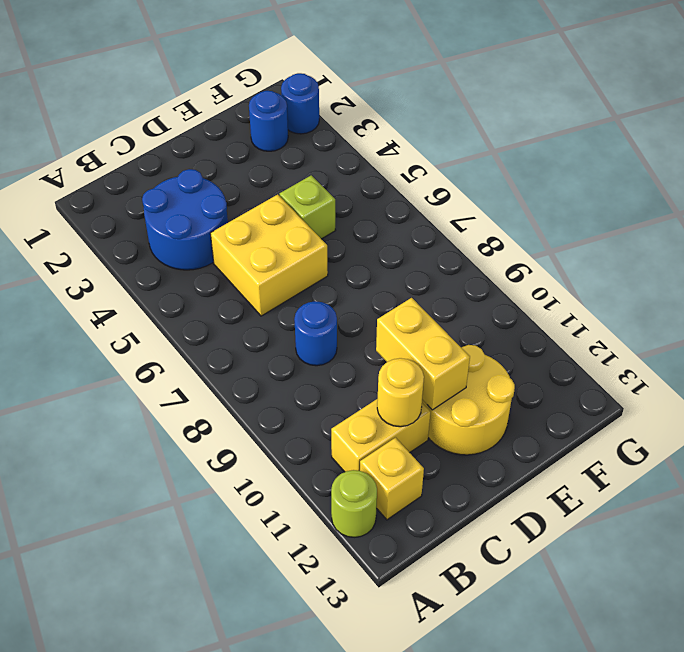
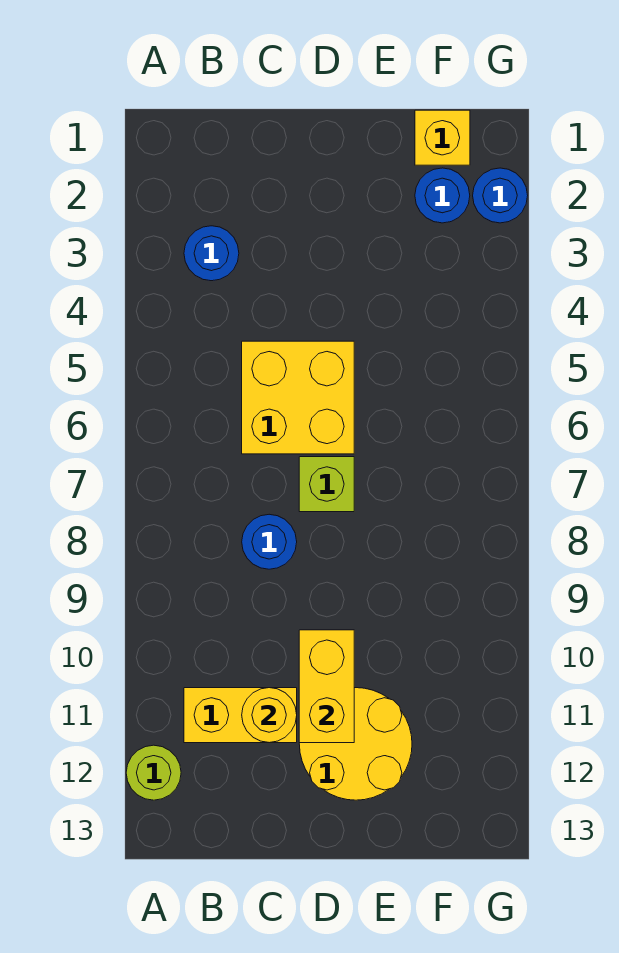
blue 2x2 round brick [142,169,228,270] -> blue 1x1 round brick [184,226,239,281]
yellow 1x1 brick [360,438,424,520] -> yellow 1x1 brick moved to [415,110,470,165]
lime 1x1 brick [280,175,336,239] -> lime 1x1 brick moved to [299,457,354,512]

